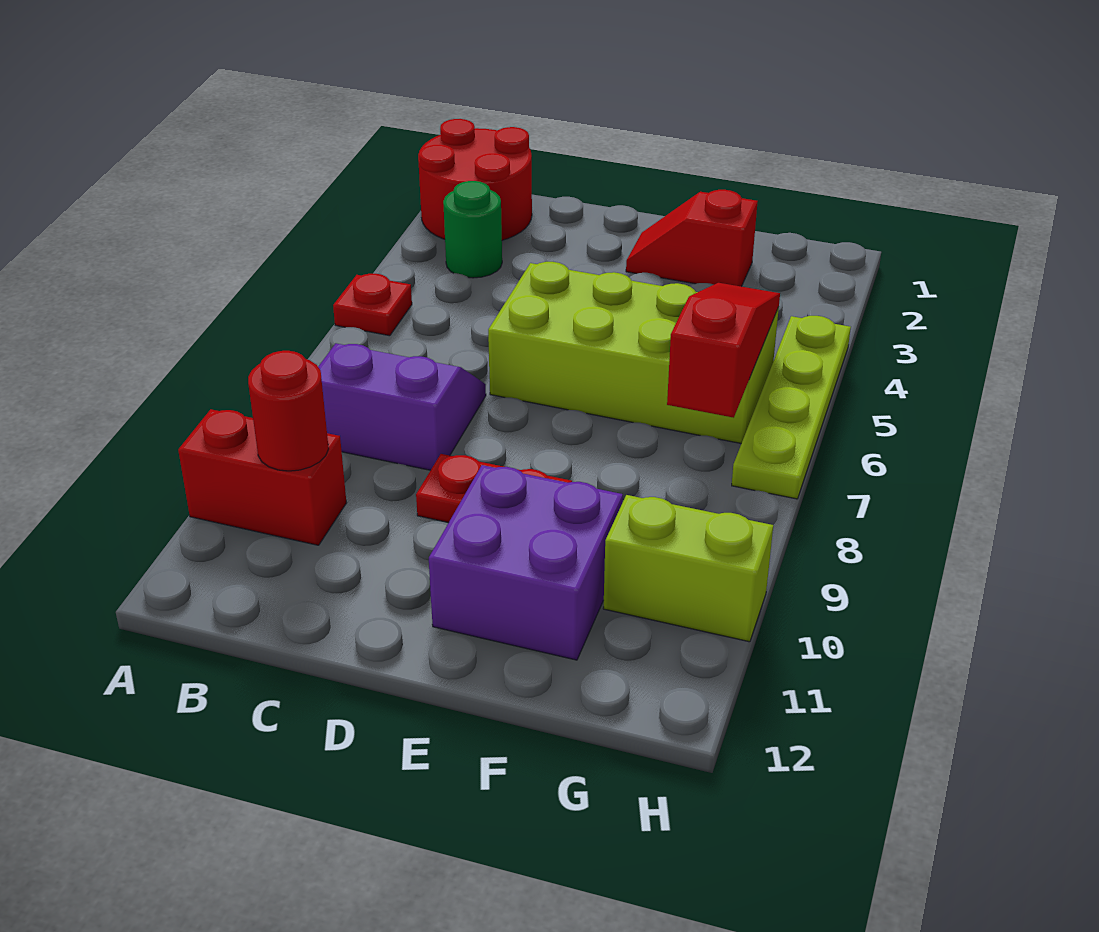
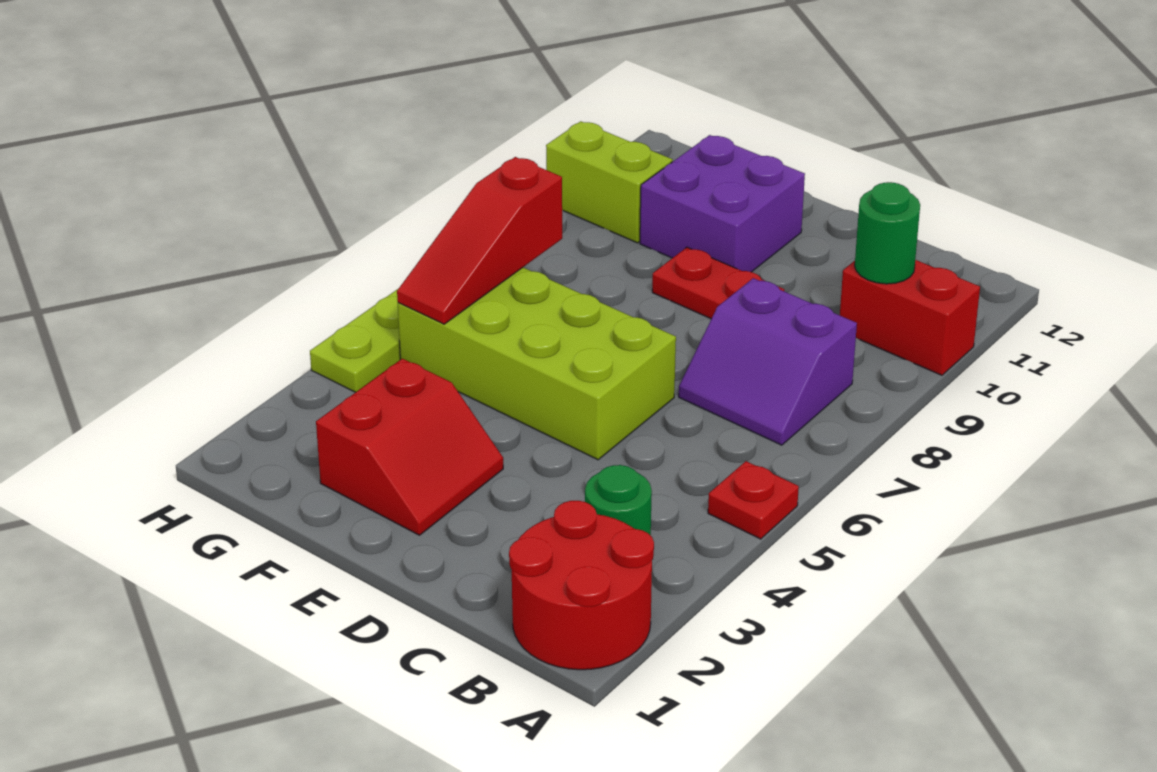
red 1x1 round brick [248,351,329,471] -> green 1x1 round brick [855,182,920,284]
red 1x2 slope [626,190,758,287] -> red 2x2 slope [316,359,503,535]

